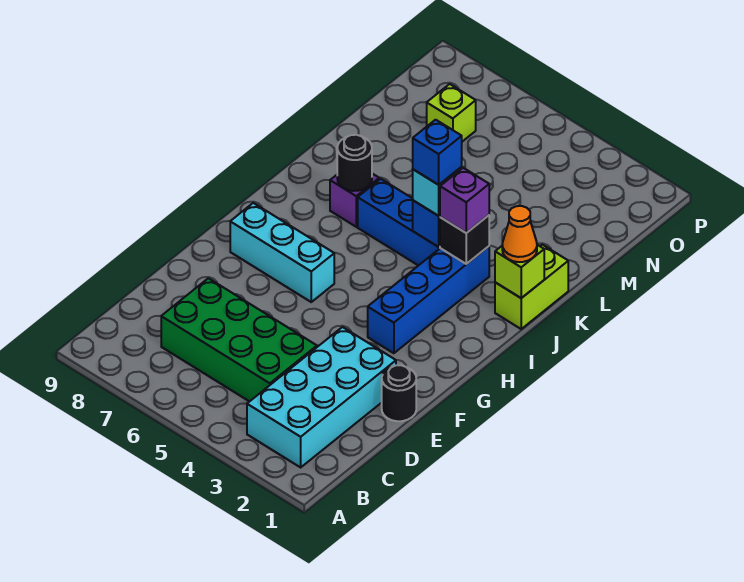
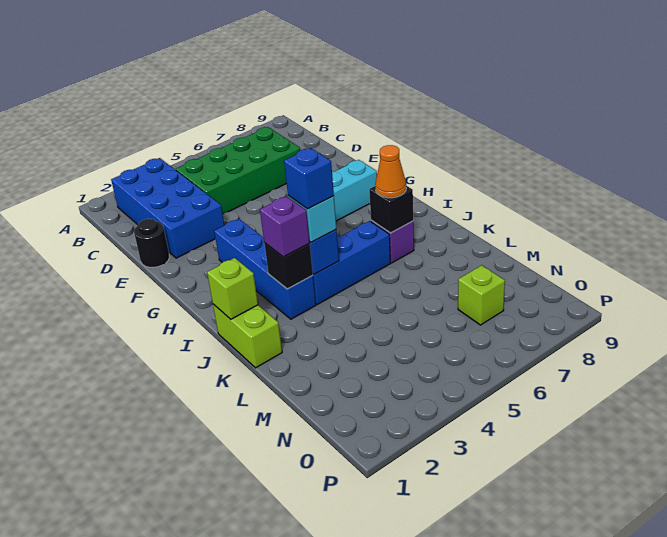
cyan 2x4 brick [247,327,396,467] -> blue 2x4 brick [111,158,224,258]
orange 1x1 cone [502,206,537,262] -> orange 1x1 cone moved to [375,145,406,198]
black 1x1 round brick [337,135,372,191] -> black 1x1 brick [369,186,413,233]

